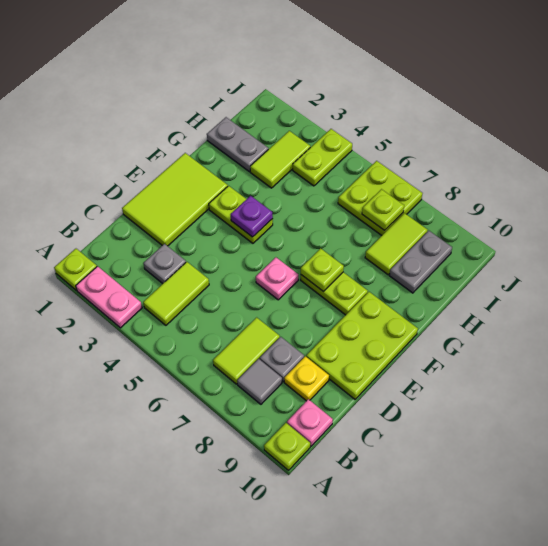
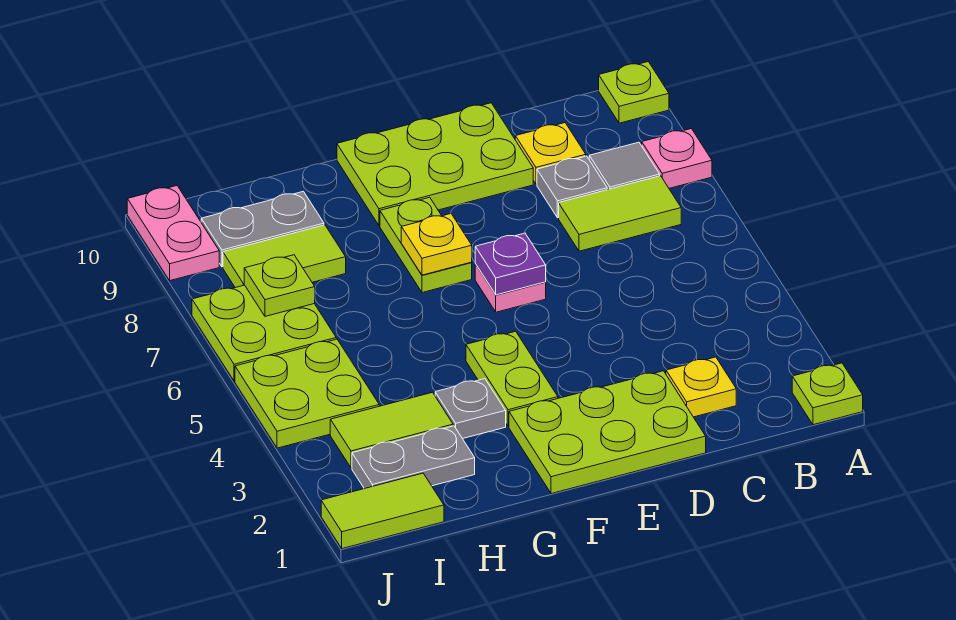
pink 1x2 plate [76,266,142,328] -> pink 1x2 plate moved to [127,186,219,281]
lime 1x2 tile [143,262,209,325] -> lime 1x2 tile moved to [321,473,444,549]
pink 1x1 plate [287,399,333,446] -> pink 1x1 plate moved to [642,129,712,188]
none -> yellow 1x1 plate [666,357,736,417]
grey 1x1 plate [143,244,186,284] -> grey 1x1 plate moved to [435,379,506,439]
lime 2x3 tile [122,153,228,246] -> lime 2x3 plate [509,371,706,494]
purple 1x1 plate [230,196,273,237] -> purple 1x1 plate moved to [475,233,546,295]
lime 1x1 plate [301,248,344,291] -> yellow 1x1 plate [401,214,472,275]
grey 1x2 plate [207,117,268,172] -> grey 1x2 plate turned to [352,426,475,489]
lime 1x2 plate [293,129,352,186] -> lime 2x2 plate [235,339,379,448]

